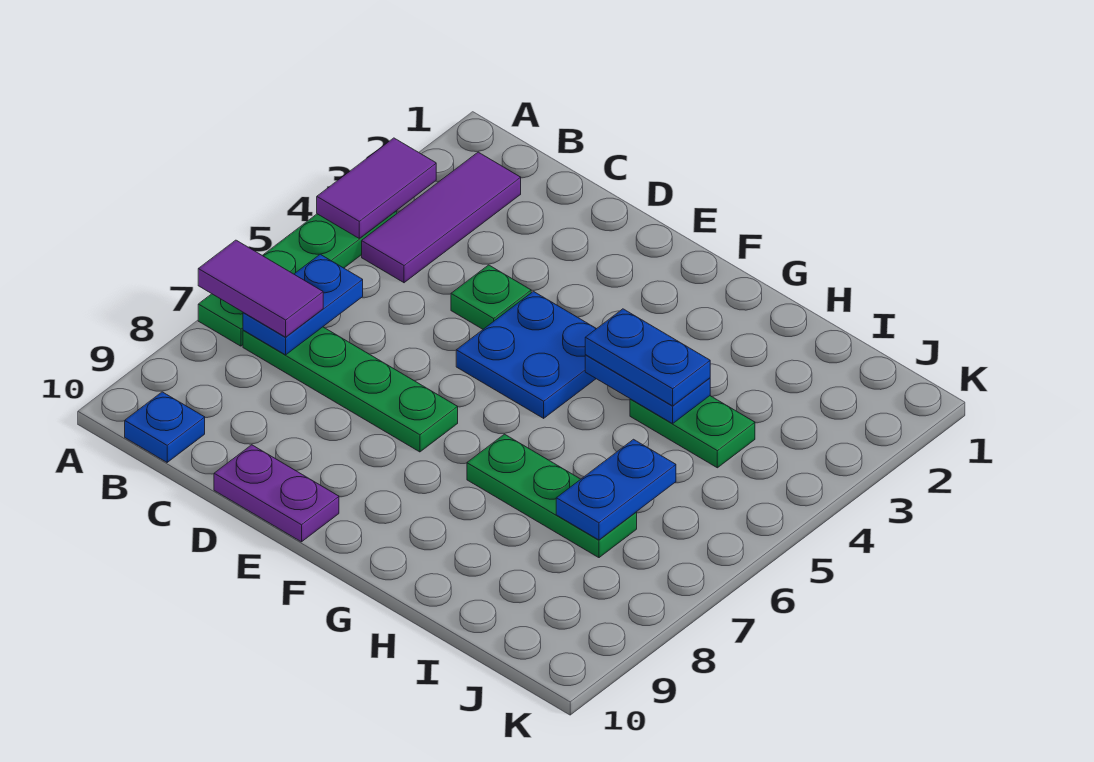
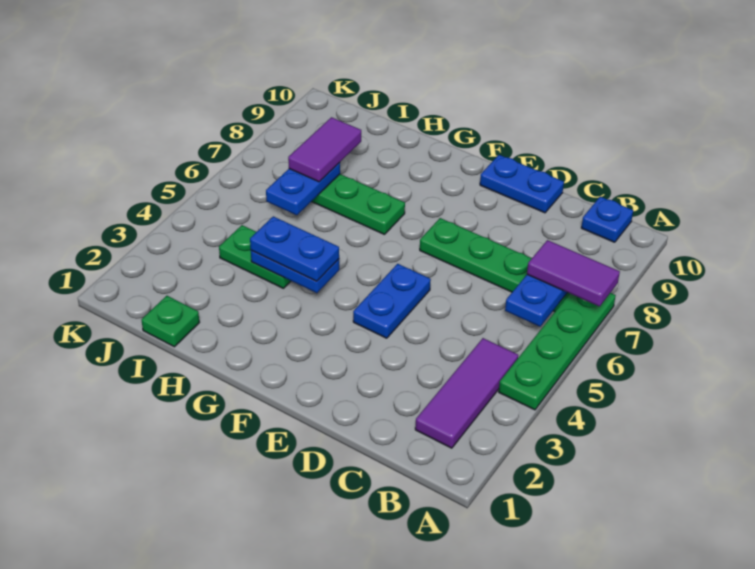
purple 1x2 tile [317,138,436,238] -> purple 1x2 tile moved to [288,117,361,182]
green 1x1 plate [451,265,531,329] -> green 1x1 plate moved to [142,296,199,347]
purple 1x2 plate [214,445,339,542] -> blue 1x2 plate [480,155,564,213]
blue 2x2 plate [456,291,596,418] -> blue 1x2 plate [353,264,431,338]

